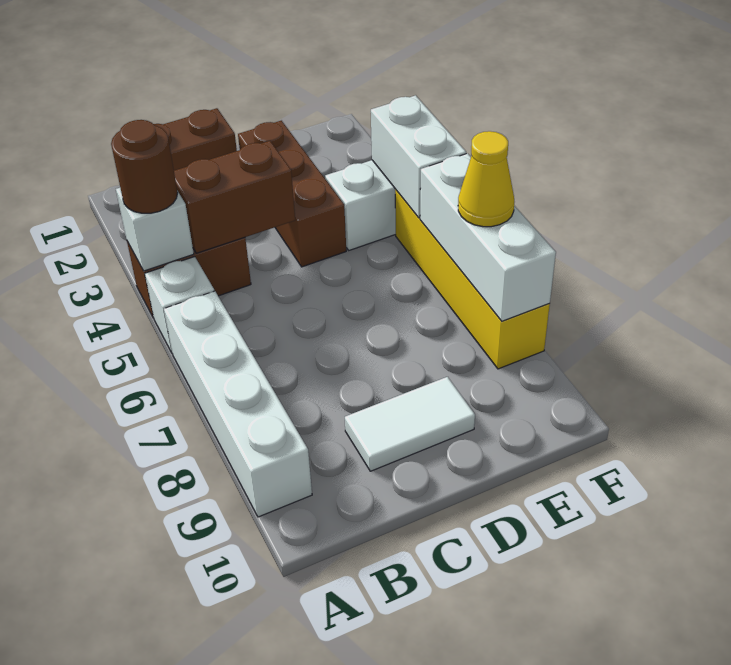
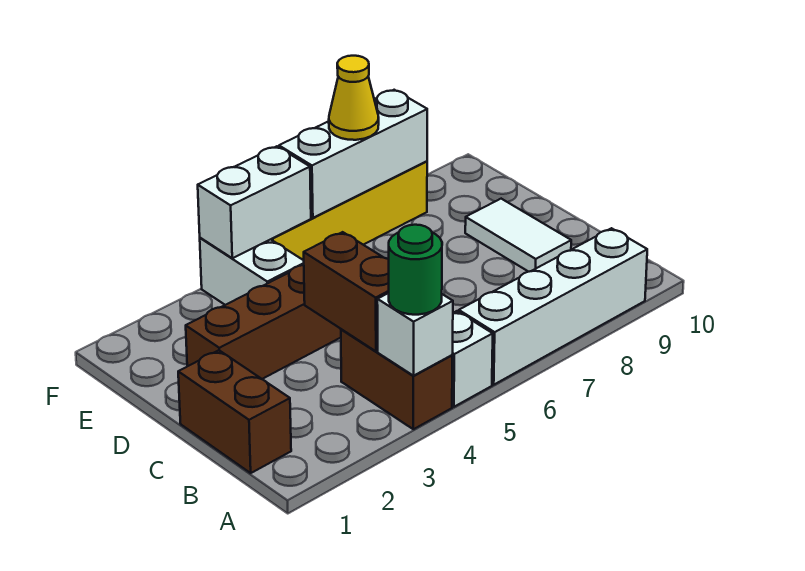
brown 1x1 round brick [111,120,178,213] -> green 1x1 round brick [389,225,442,315]

